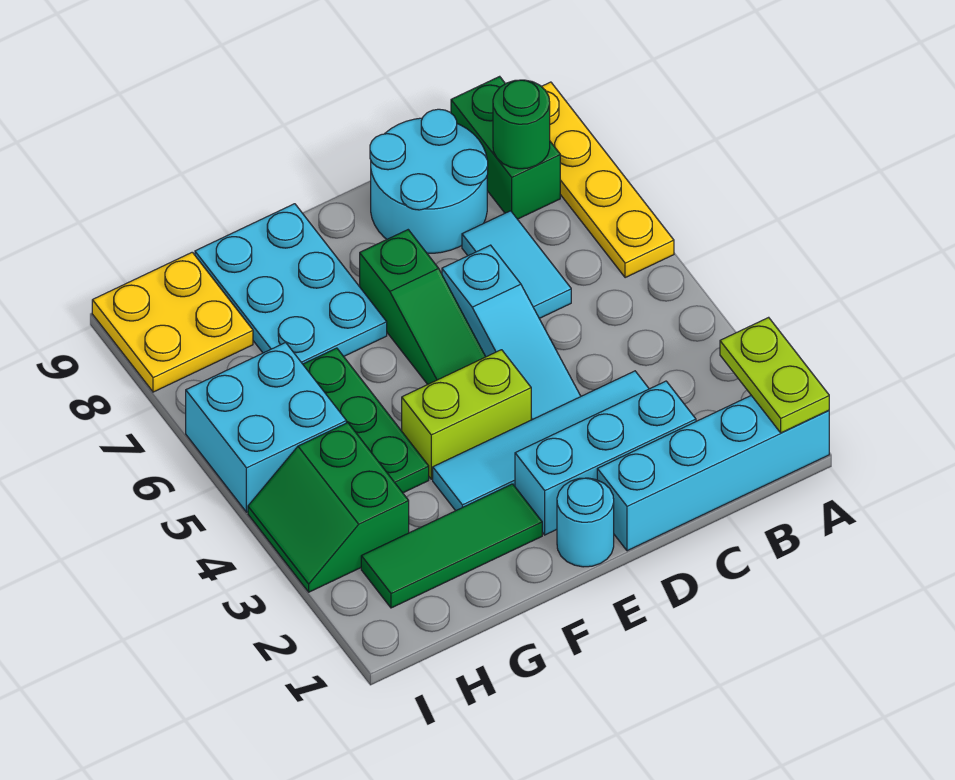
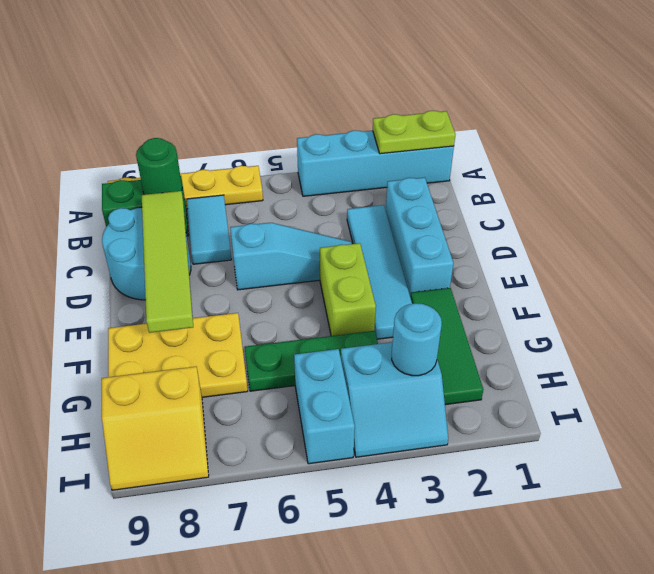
cyan 1x4 brick [597,396,829,551] -> cyan 1x4 brick turned to [297,130,454,196]
cyan 1x2 tile [462,211,571,318] -> cyan 1x2 tile turned to [187,195,232,264]
none -> lime 1x4 tile [142,191,193,333]
cyan 1x1 round brick [557,478,614,567] -> cyan 1x1 round brick moved to [392,303,442,376]
green 1x3 slope [360,230,486,384] -> none
cyan 2x3 plate [195,204,387,364] -> yellow 2x3 plate [108,313,248,397]
green 2x2 slope [248,423,409,592] -> cyan 2x2 slope [341,342,448,457]
cyan 2x2 brick [186,342,346,512] -> cyan 1x2 brick [294,349,355,464]
yellow 2x2 plate [92,252,253,392] -> yellow 2x2 slope [102,367,209,490]

